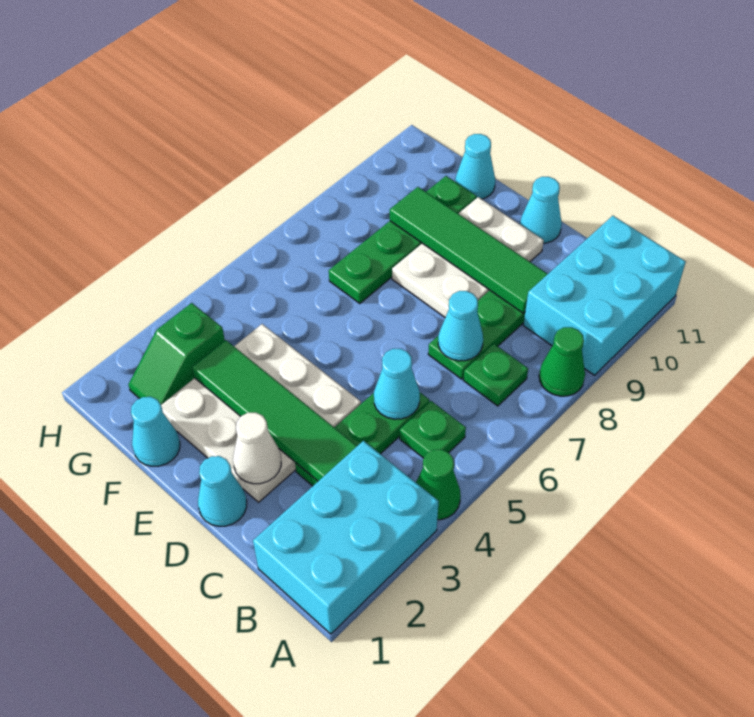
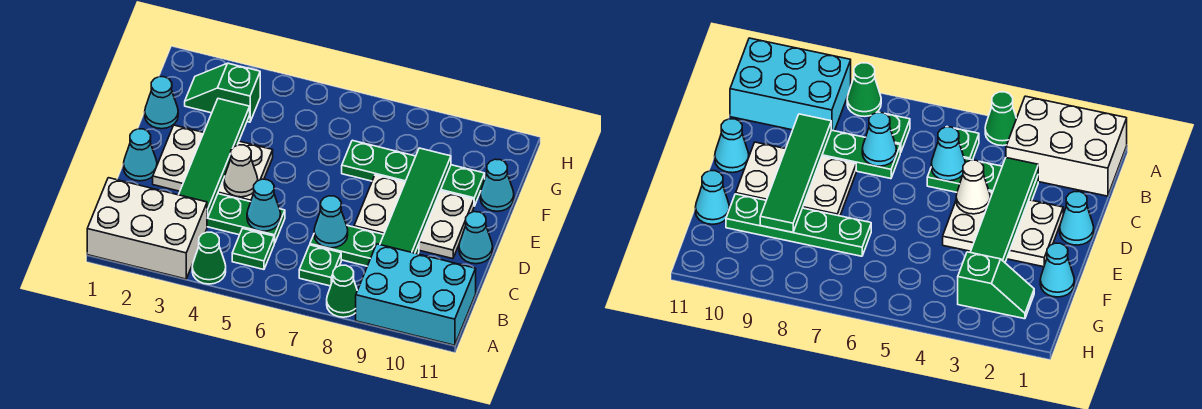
cyan 2x3 brick [253,441,439,634] -> white 2x3 brick [87,178,207,279]
white 3x3 plate [161,324,361,502] -> white 2x3 plate [153,125,273,202]
white 1x1 cone [233,413,281,484] -> white 1x1 cone moved to [224,145,258,197]

